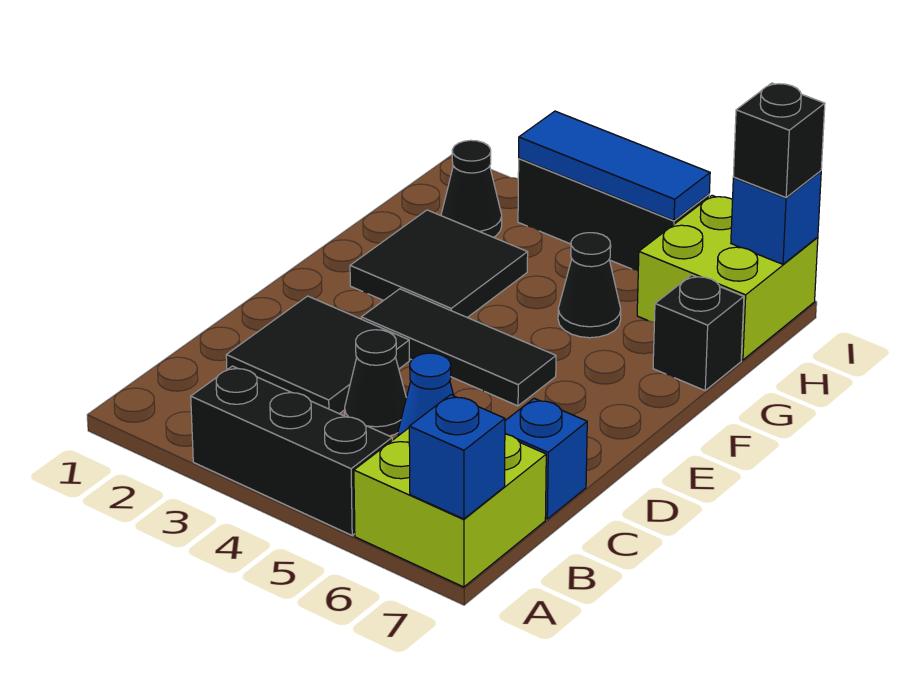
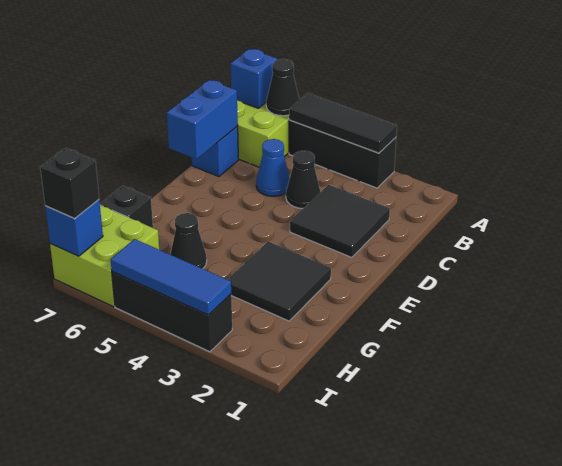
none -> blue 1x2 brick [167,80,238,159]
black 1x3 tile [361,289,556,406] -> black 1x3 tile moved to [289,93,397,153]
black 1x1 cone [441,140,502,237] -> black 1x1 cone moved to [266,59,299,116]

